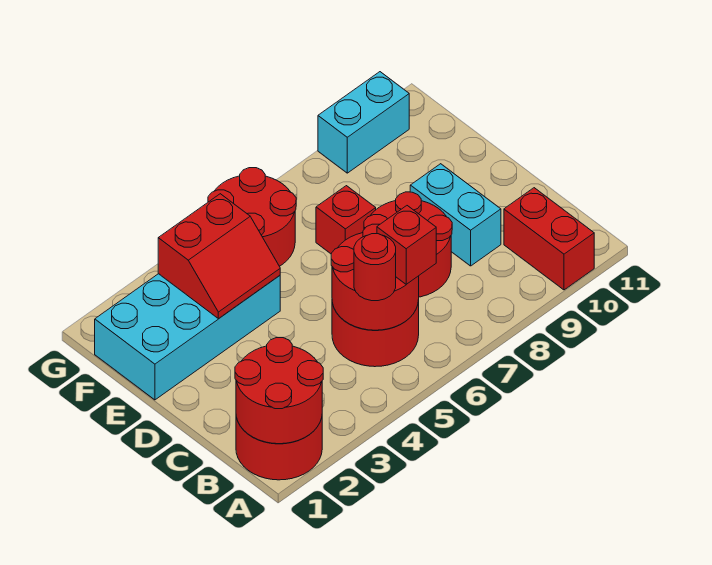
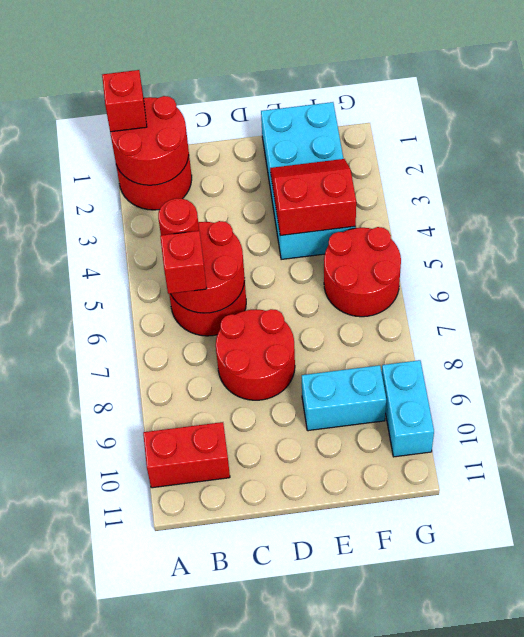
cyan 1x2 brick [410,164,501,266] -> cyan 1x2 brick moved to [302,365,386,431]
red 2x2 slope [158,194,280,319] -> red 2x2 slope turned to [270,159,356,236]
red 1x1 brick [316,186,376,254] -> red 1x1 brick moved to [102,70,147,132]

